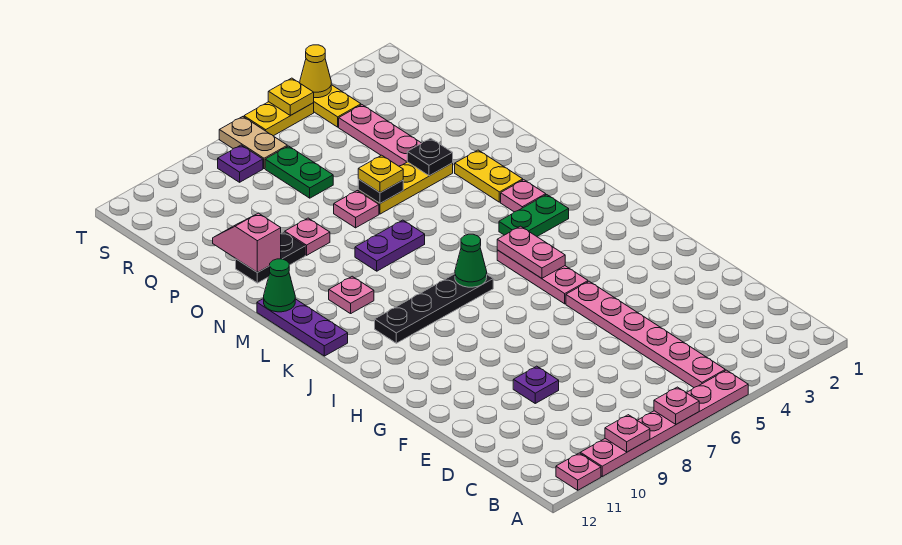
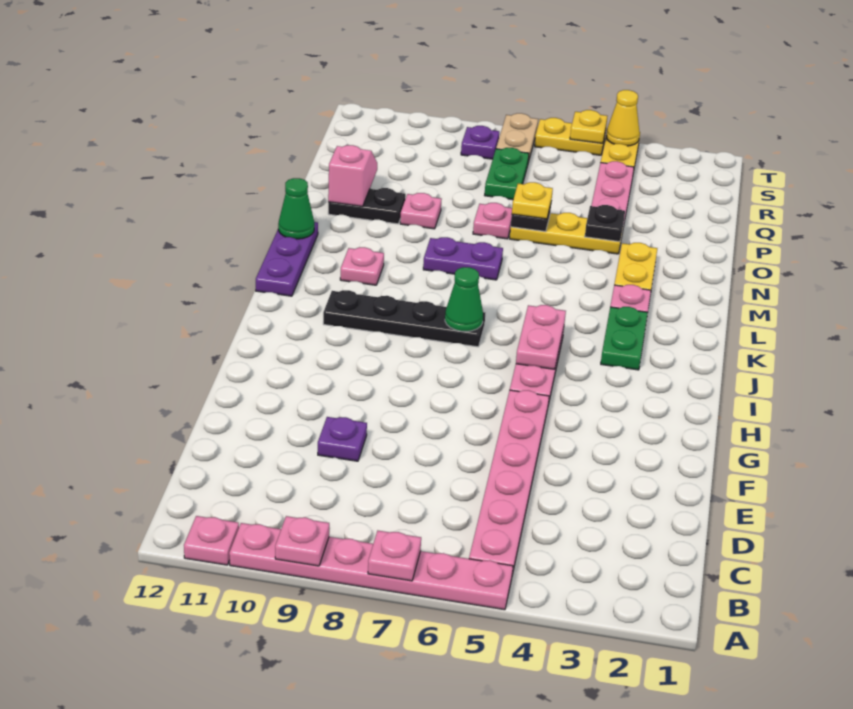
green 1x2 plate [499,195,569,236] -> green 1x2 plate turned to [601,307,648,370]

